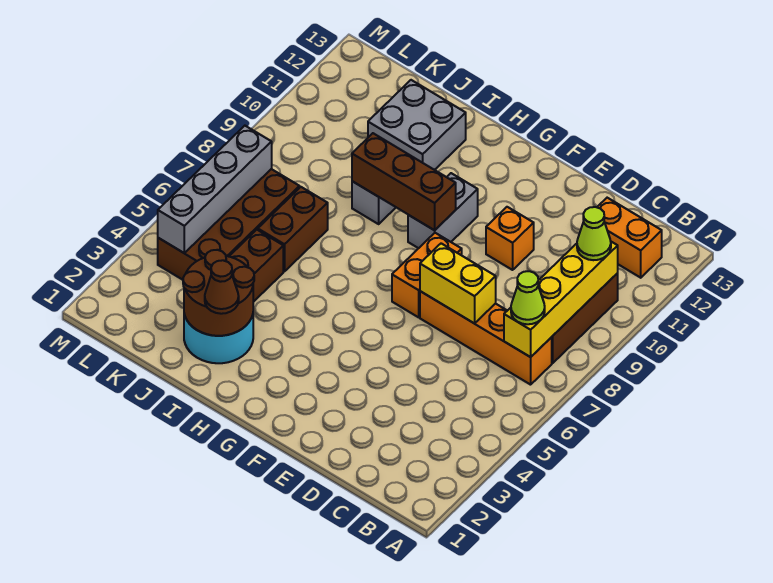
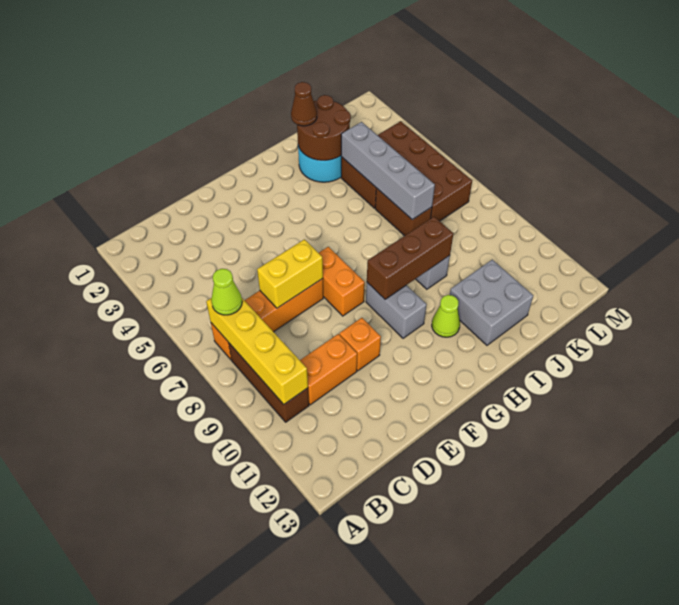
lime 1x1 cone [577,207,611,260] -> lime 1x1 cone moved to [432,295,460,337]
orange 1x2 brick [597,198,662,278] -> orange 1x2 brick moved to [300,334,357,405]
grey 1x4 brick [158,126,272,253] -> grey 1x4 brick moved to [341,122,435,220]

